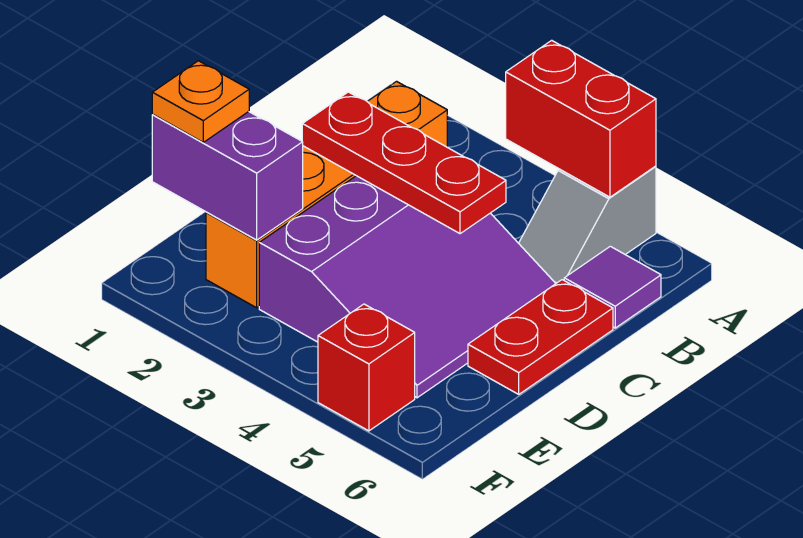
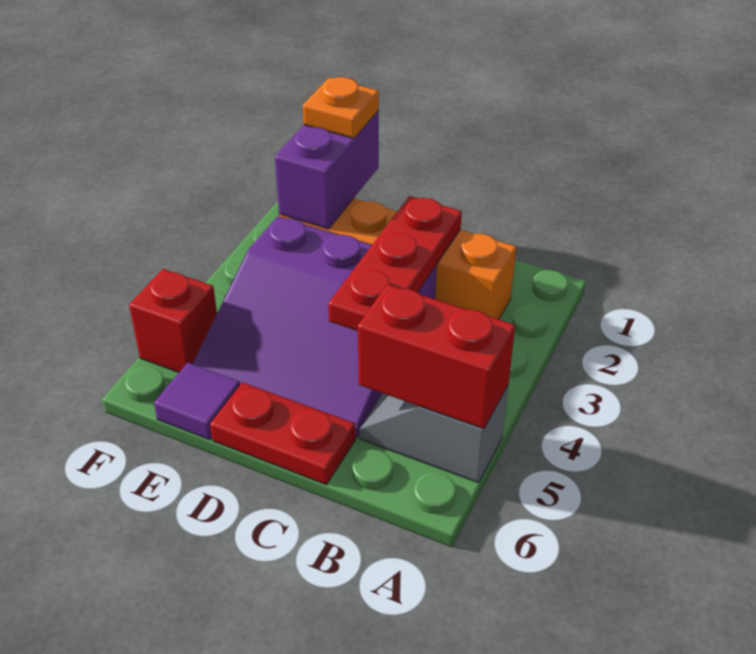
red 1x2 brick [506,40,656,197] -> red 1x2 brick turned to [358,284,515,429]
purple 1x1 tile [564,246,661,328] -> purple 1x1 tile moved to [154,363,240,440]

